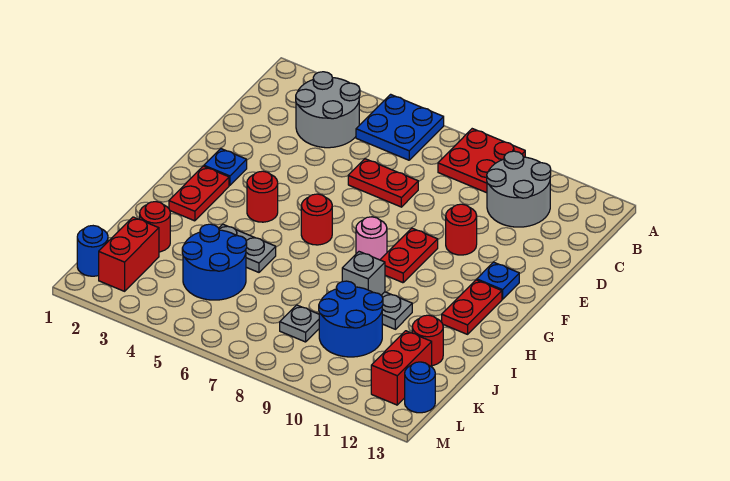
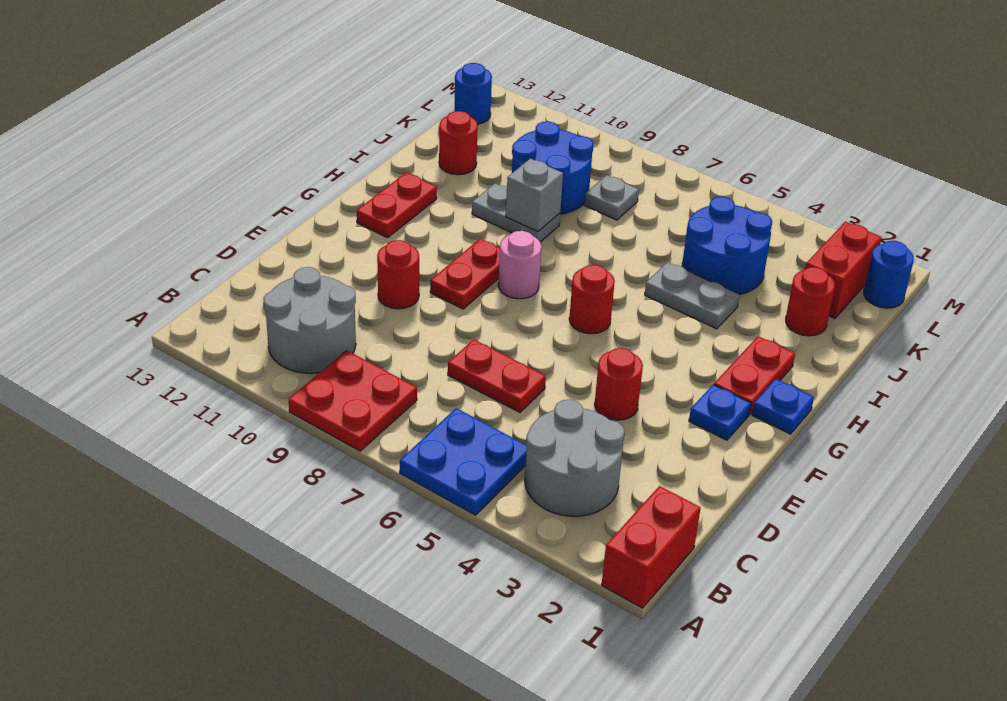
blue 1x1 plate [477,262,519,299] -> blue 1x1 plate moved to [752,379,814,434]
red 1x1 round brick [247,171,278,222] -> red 1x1 round brick moved to [595,348,643,420]
red 1x2 brick [371,331,432,405] -> red 1x2 brick moved to [602,486,701,608]

